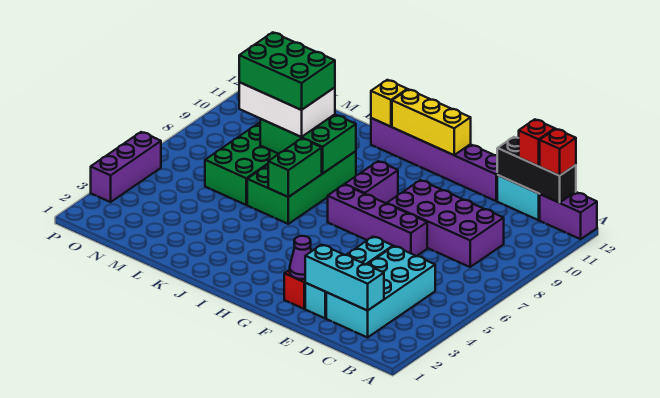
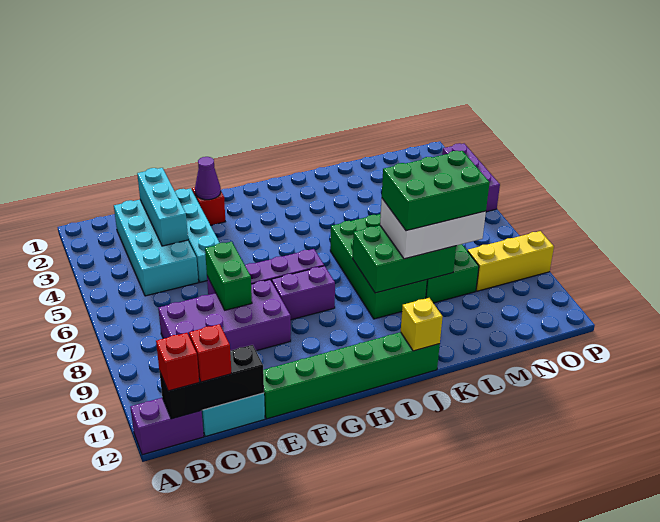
cyan 1x3 brick [305,245,384,311] -> cyan 1x3 brick turned to [137,168,188,246]
purple 1x6 brick [371,118,497,201] -> green 1x6 brick [263,332,440,419]
yellow 1x3 brick [392,89,471,155] -> yellow 1x3 brick moved to [468,231,554,291]
purple 1x2 brick [345,161,398,204] -> purple 1x2 brick turned to [272,266,335,320]
green 1x2 brick [268,139,322,197] -> green 1x2 brick moved to [205,242,252,310]

